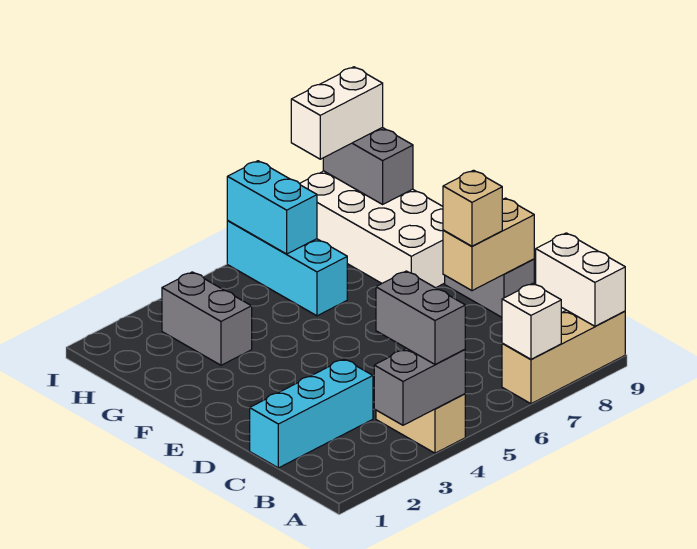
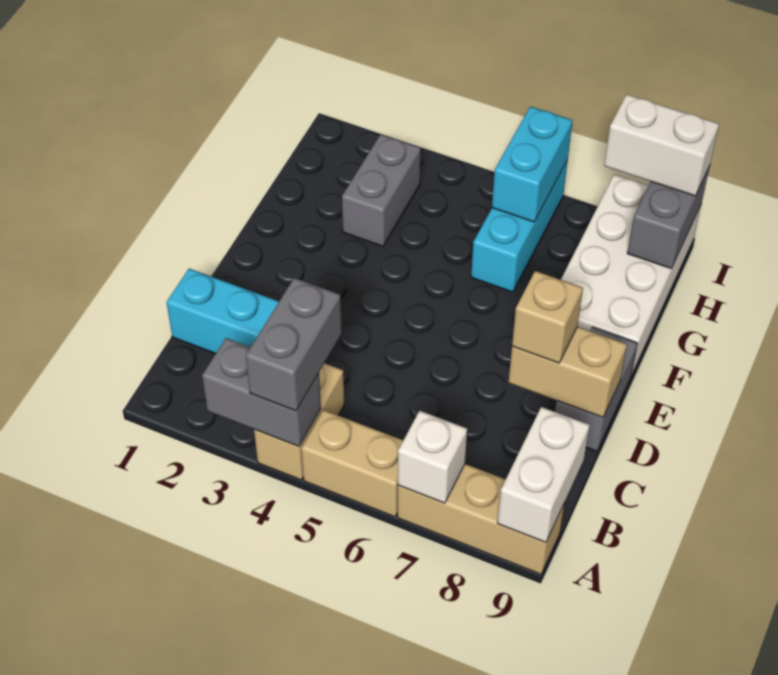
none -> tan 1x2 brick [301,410,403,517]

